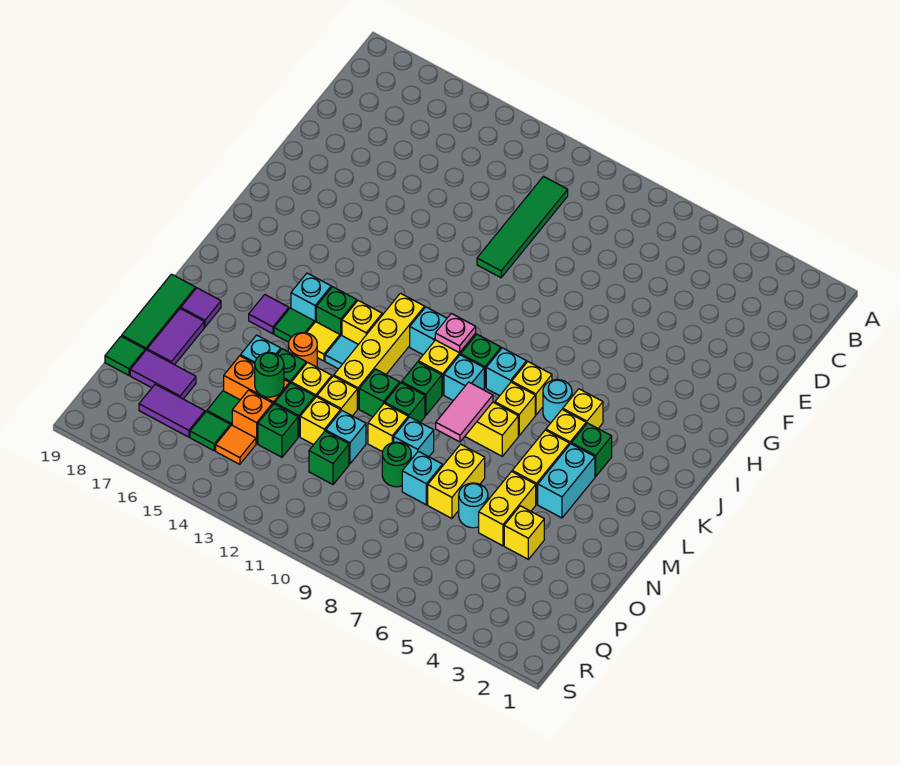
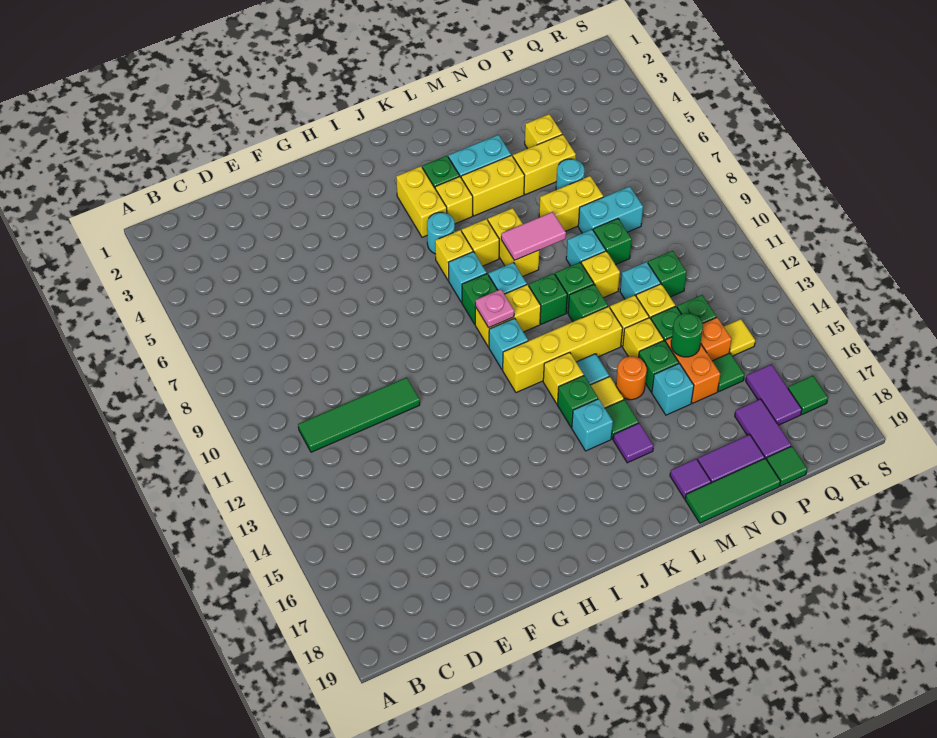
yellow 1x1 brick [563,389,603,428] -> yellow 1x2 brick [396,166,447,237]
cyan 1x1 brick [402,451,442,505] -> cyan 1x2 brick [578,186,643,233]
green 1x1 round brick [382,442,411,487] -> green 1x1 brick [593,219,632,265]
orange 1x1 tile [216,425,256,464] -> yellow 1x1 tile [724,319,755,356]
green 1x1 tile [190,412,230,451] -> green 1x1 tile moved to [788,376,828,414]

